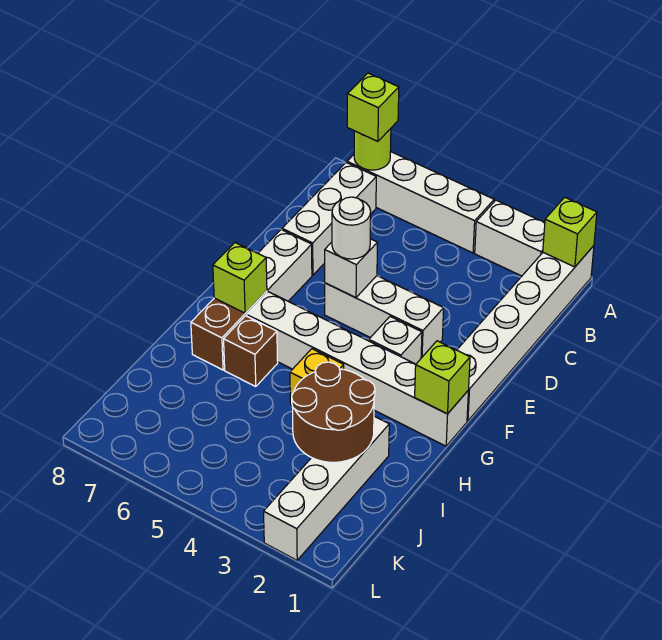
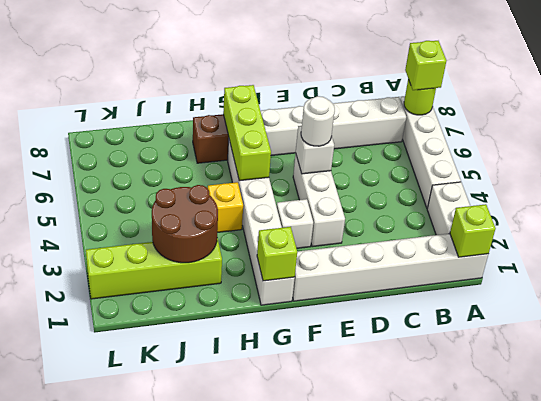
lime 1x1 brick [213,243,267,313] -> lime 1x3 brick [223,85,271,181]
brown 1x1 brick [224,316,278,386] -> none
white 1x4 brick [264,416,389,560] -> lime 1x4 brick [86,238,222,299]

